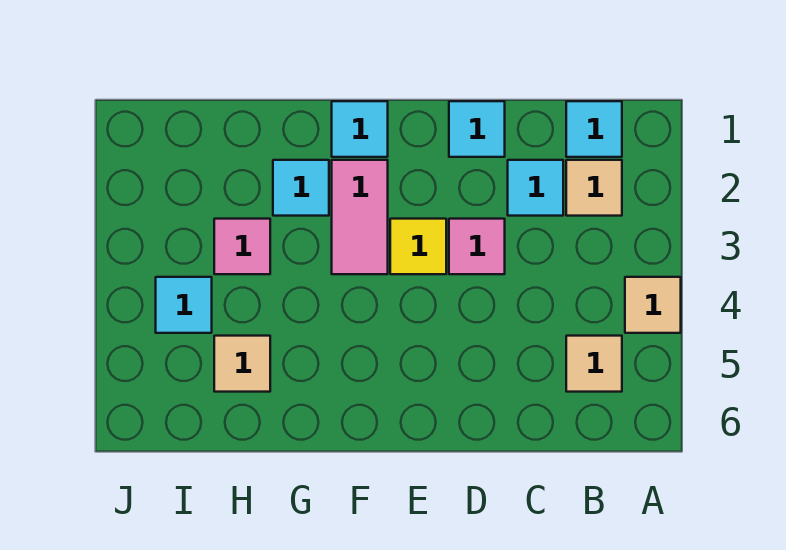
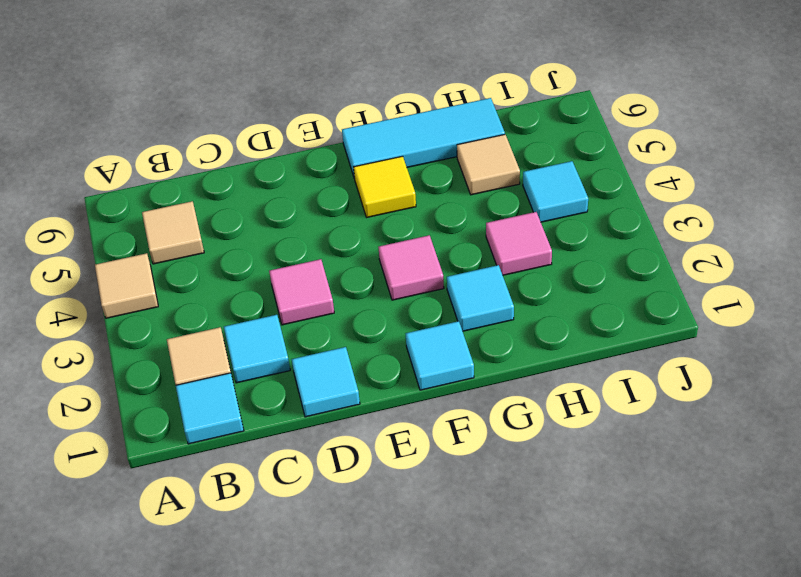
yellow 1x1 tile [390,219,446,274] -> yellow 1x1 tile moved to [354,156,416,217]
pink 1x2 tile [332,160,388,274] -> pink 1x1 tile [378,235,444,300]
none -> cyan 1x3 tile [342,98,505,178]

